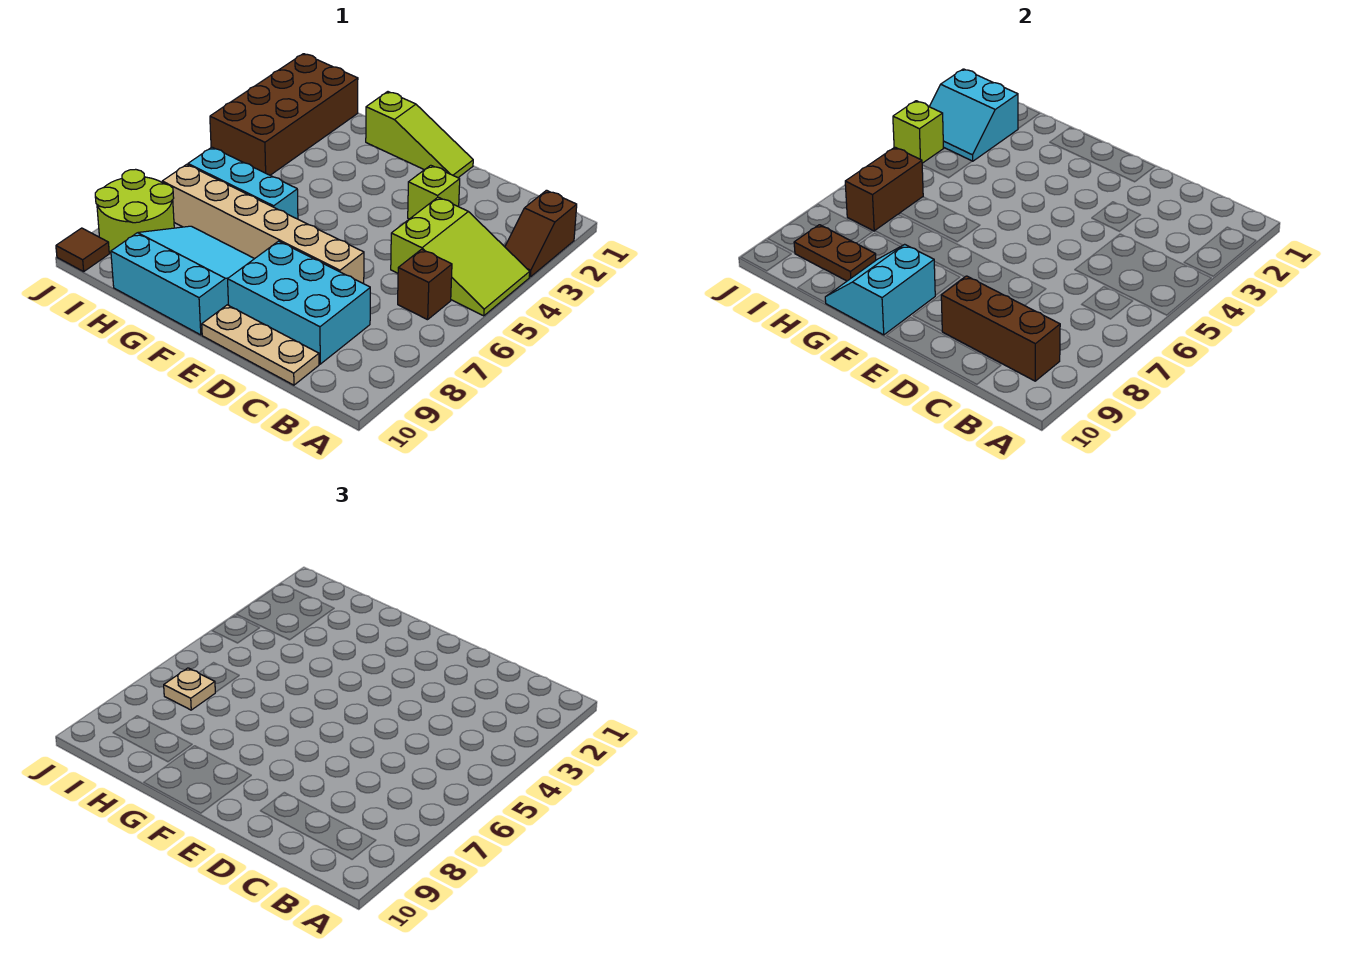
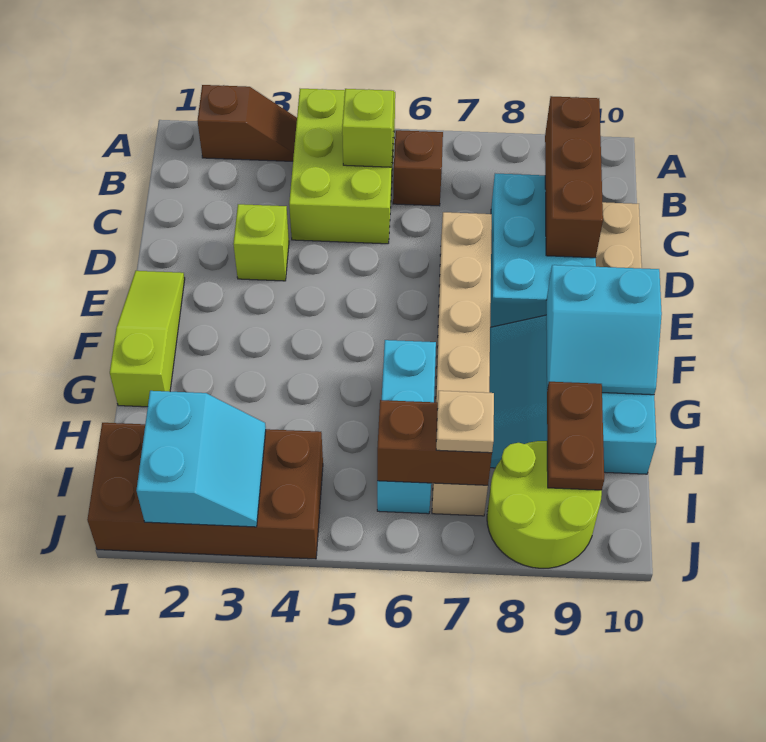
lime 2x3 slope [391,197,530,316] -> lime 2x3 brick [289,89,395,244]
lime 1x1 brick [893,101,944,163] -> lime 1x1 brick moved to [342,89,394,167]
brown 1x1 tile [56,228,109,272] -> none

